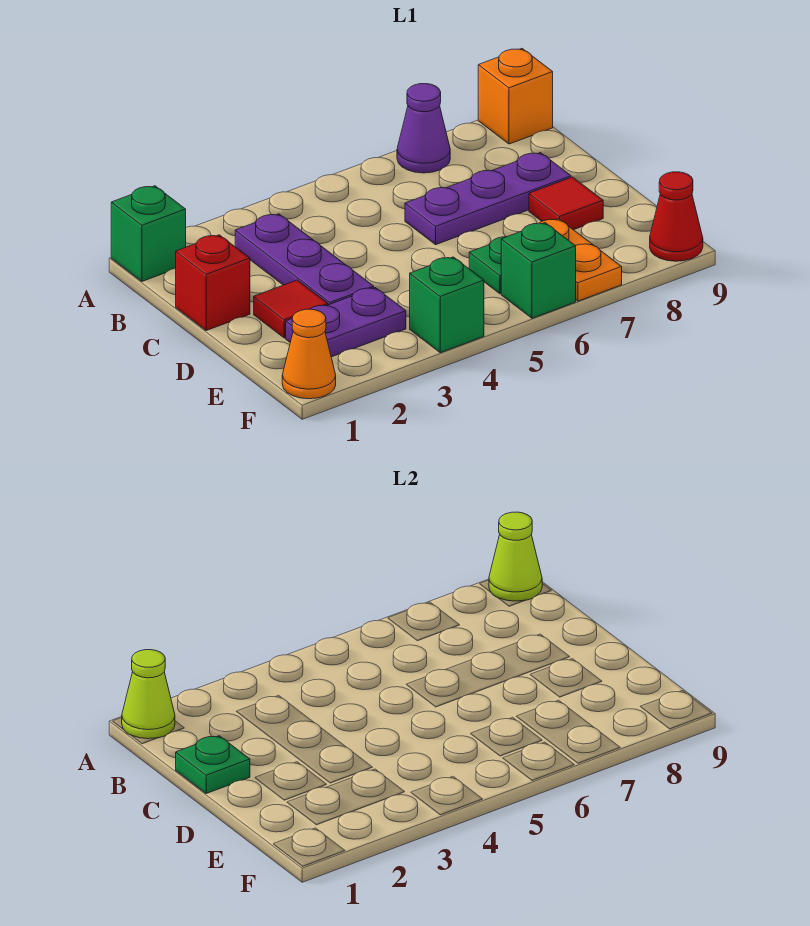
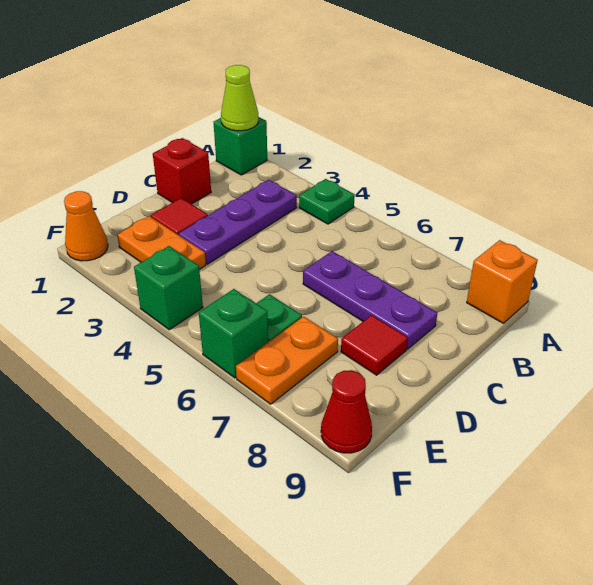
purple 1x1 cone [397,84,450,173] -> none
lime 1x1 cone [489,512,542,601] -> none
green 1x1 plate [176,736,250,793] -> green 1x1 plate moved to [299,179,355,224]
purple 1x2 plate [286,288,406,357] -> orange 1x2 plate [117,216,206,269]

